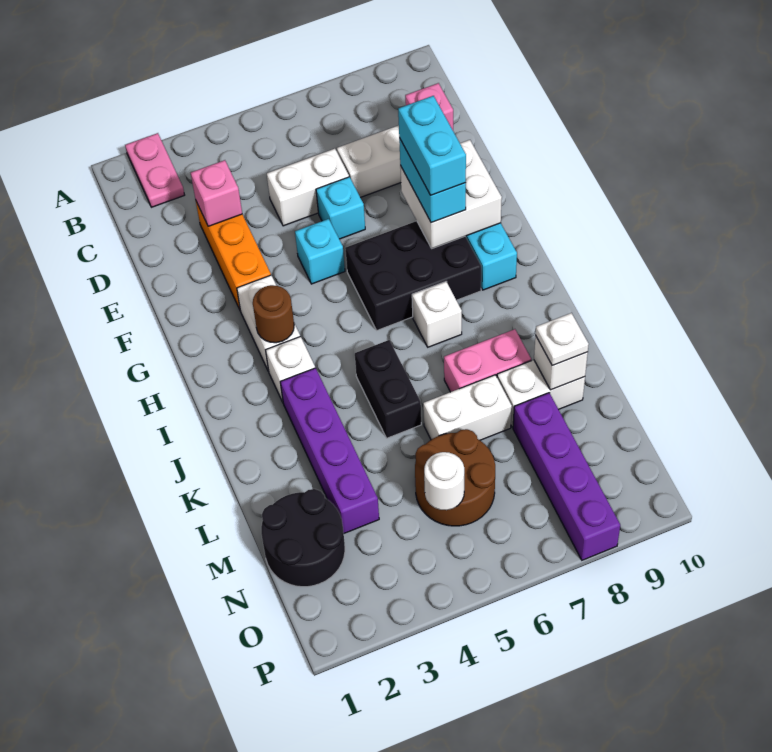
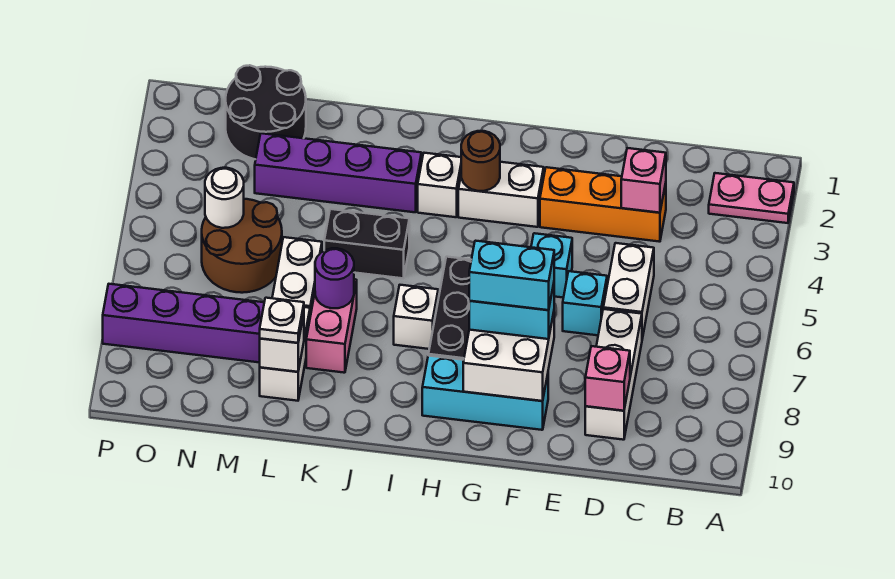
none -> purple 1x1 round brick [315,248,354,308]

